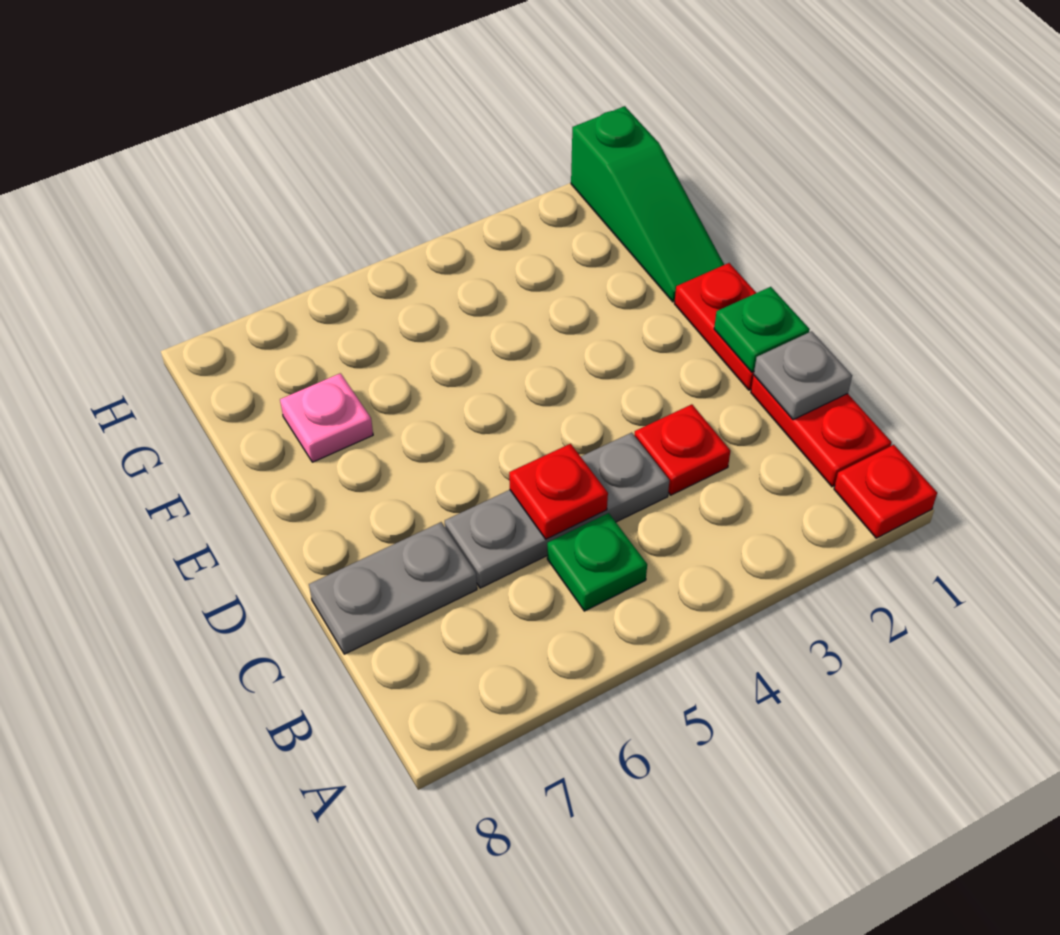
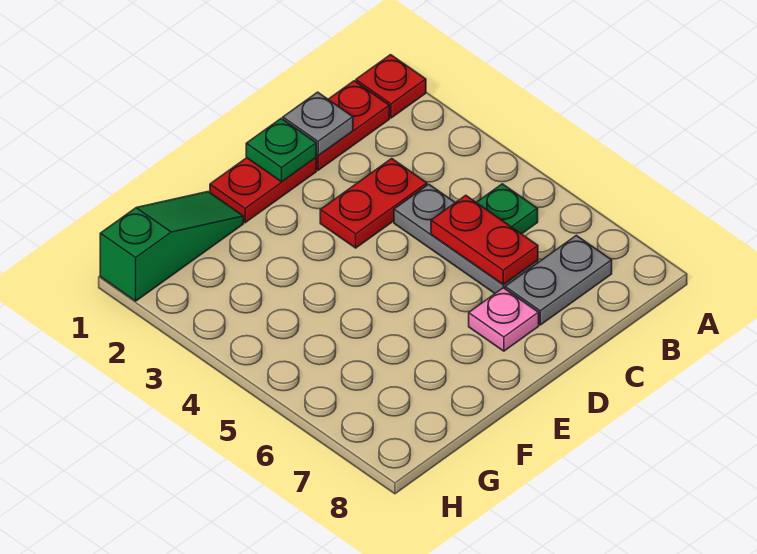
red 1x1 plate [634,404,730,495] -> red 1x2 plate [320,159,427,248]
red 1x1 plate [509,444,608,539] -> red 1x2 plate [431,195,538,285]
grey 1x2 plate [309,522,477,654] -> grey 1x2 plate turned to [505,235,612,325]
pink 1x1 plate [280,373,373,462] -> pink 1x1 plate moved to [469,288,539,351]

